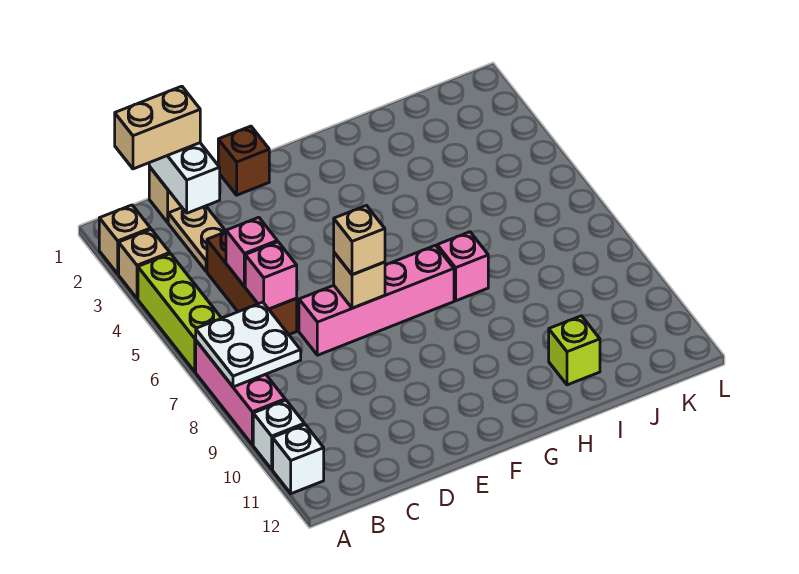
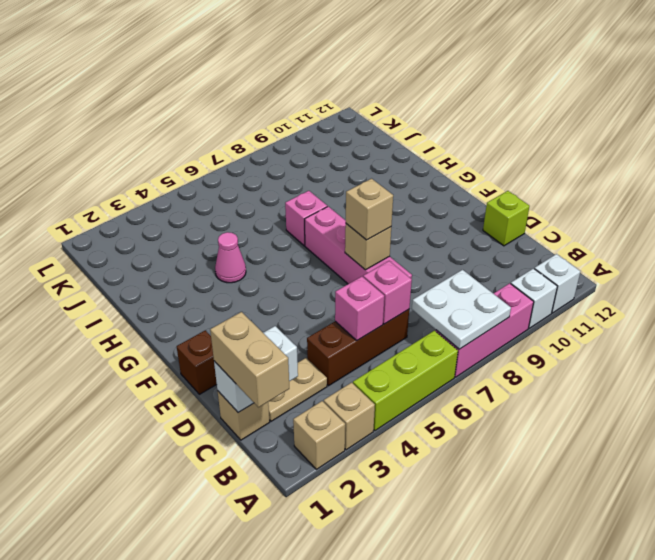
none -> pink 1x1 cone [215,232,246,283]
lime 1x1 brick [549,316,600,385] -> lime 1x1 brick moved to [483,191,530,246]

